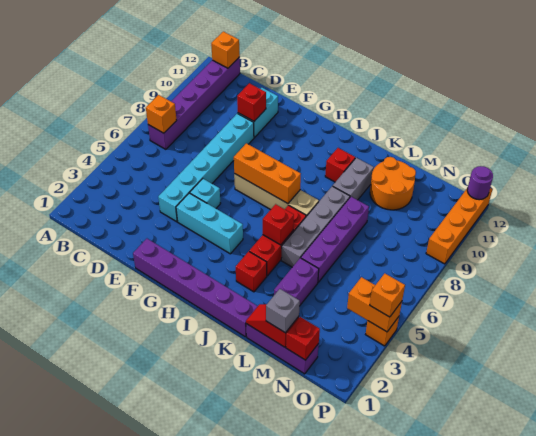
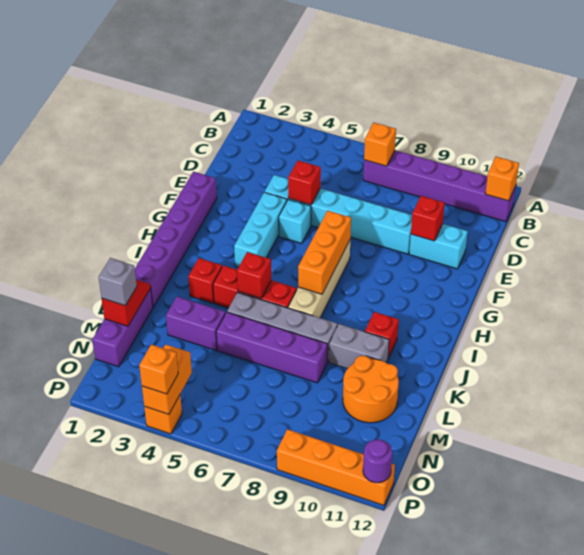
red 1x1 brick [286,317,320,360] -> red 1x1 brick moved to [288,161,321,205]

